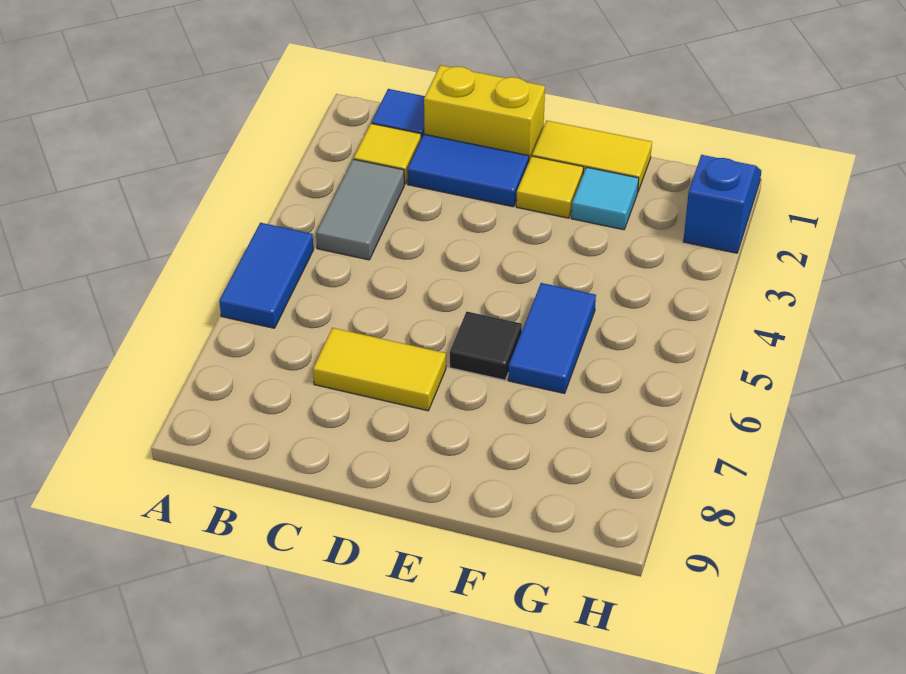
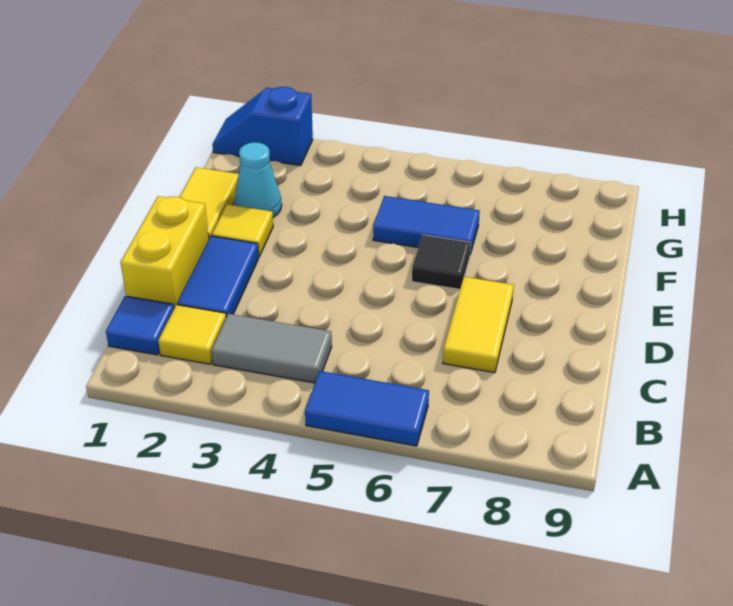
cyan 1x1 tile [571,167,639,230] -> cyan 1x1 cone [234,142,282,217]

